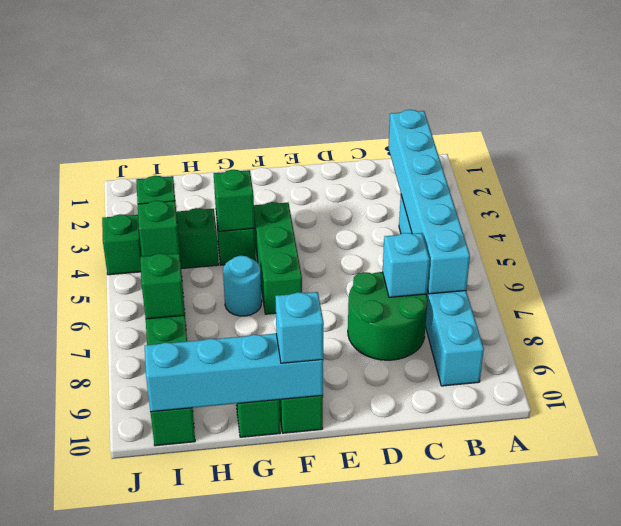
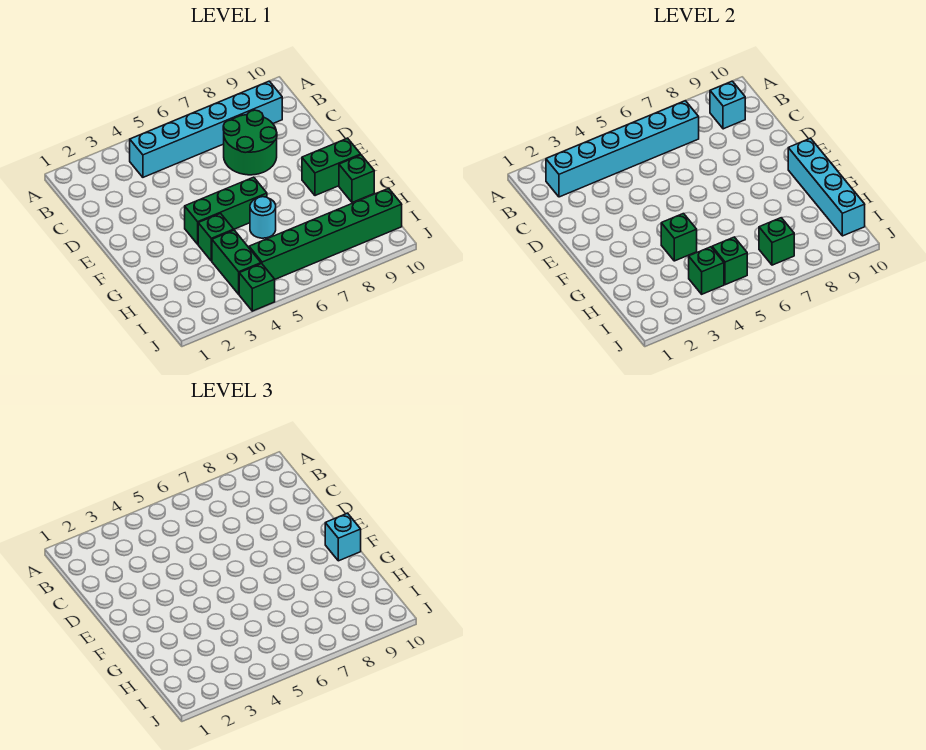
cyan 1x1 brick [383,233,430,297] -> cyan 1x1 brick moved to [710,81,745,129]

